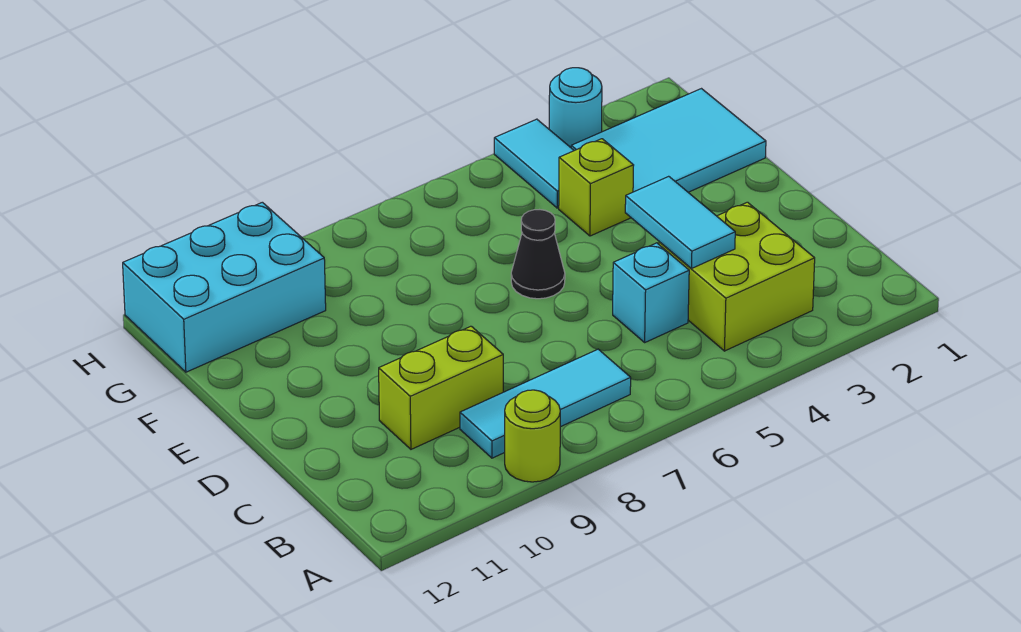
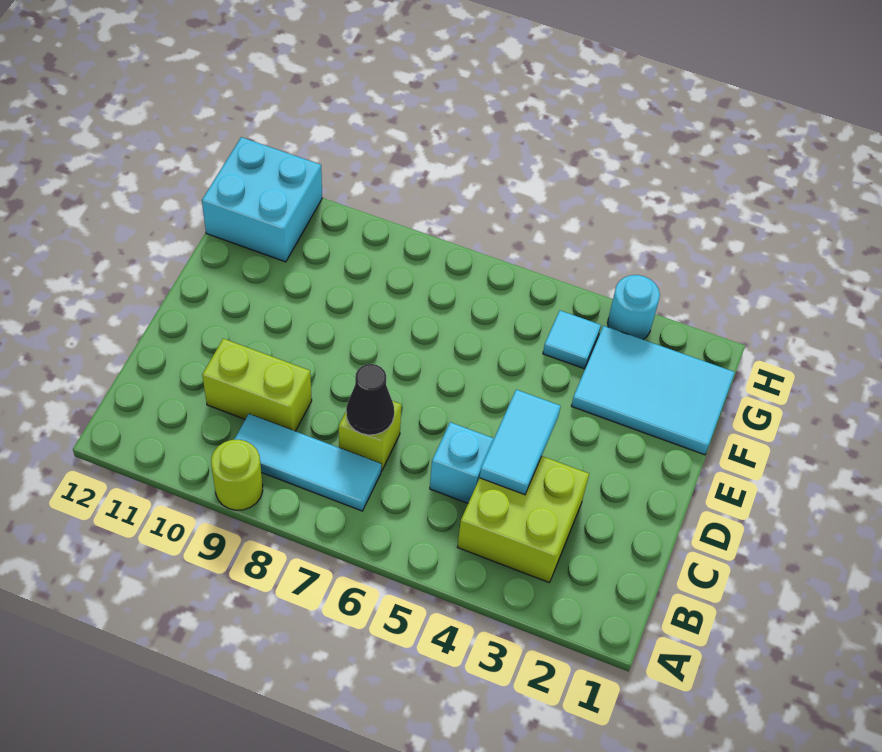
black 1x1 cone [511,210,565,299] -> black 1x1 cone moved to [346,364,394,435]
lime 1x1 brick [559,139,634,236] -> lime 1x1 brick moved to [339,401,401,471]
cyan 1x2 tile [494,119,574,208] -> cyan 1x1 tile [543,311,601,369]
cyan 2x3 brick [123,202,326,372] -> cyan 2x2 brick [202,137,322,262]

